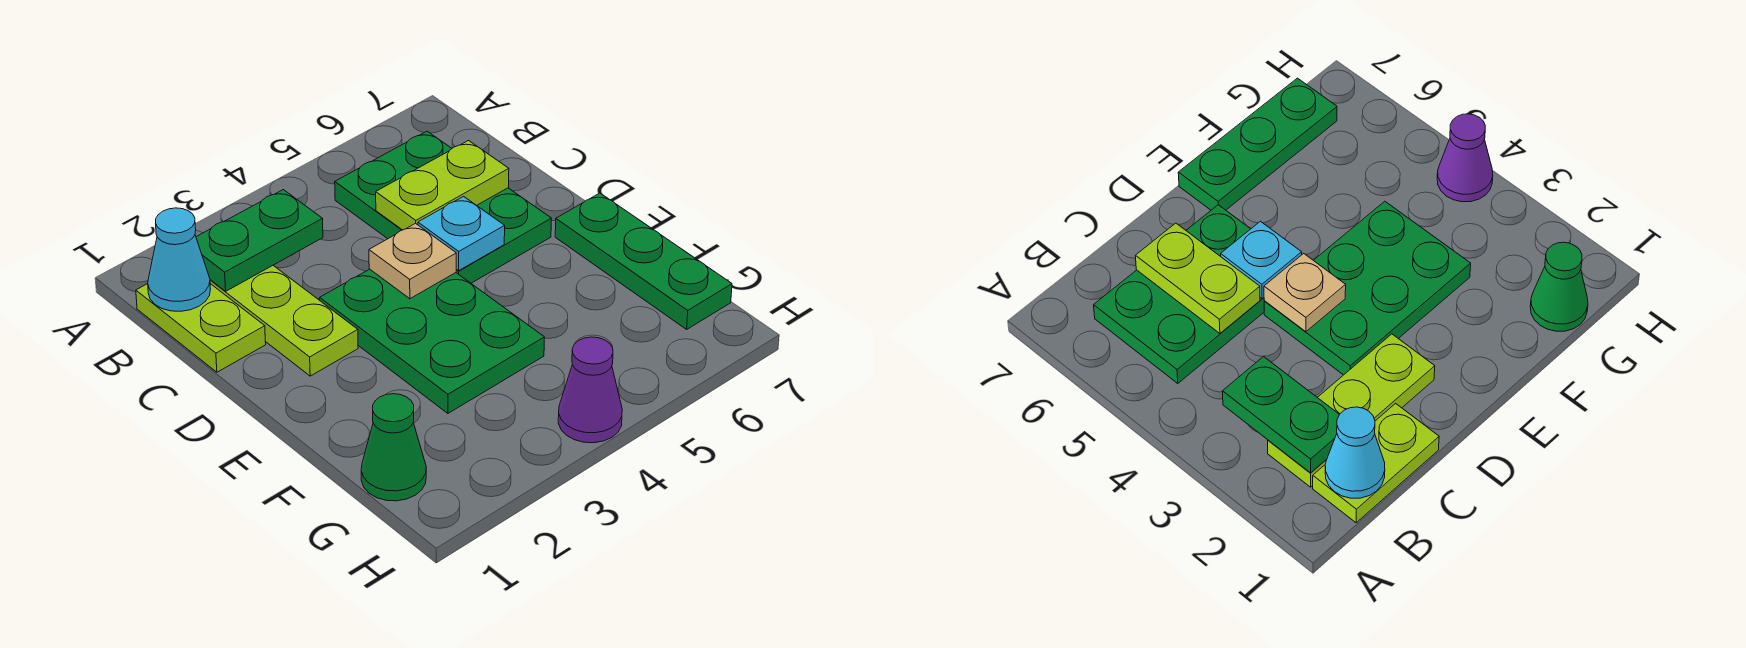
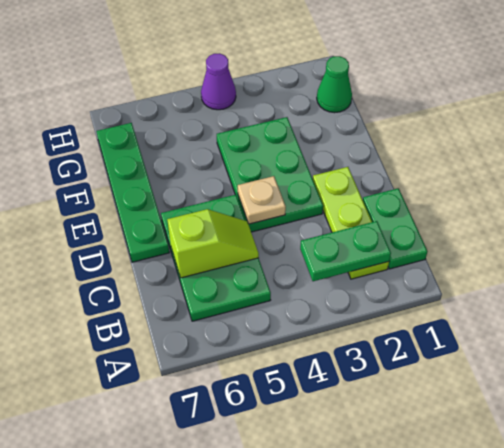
lime 1x2 plate [136,284,266,372] -> green 1x2 plate [363,188,428,269]
cyan 1x1 cone [148,208,210,311] -> none
lime 1x2 plate [376,141,509,230] -> lime 1x2 slope [167,209,259,278]
cyan 1x1 plate [418,196,505,271] -> none
green 1x3 plate [555,193,732,329] -> green 1x4 plate [97,123,169,262]

